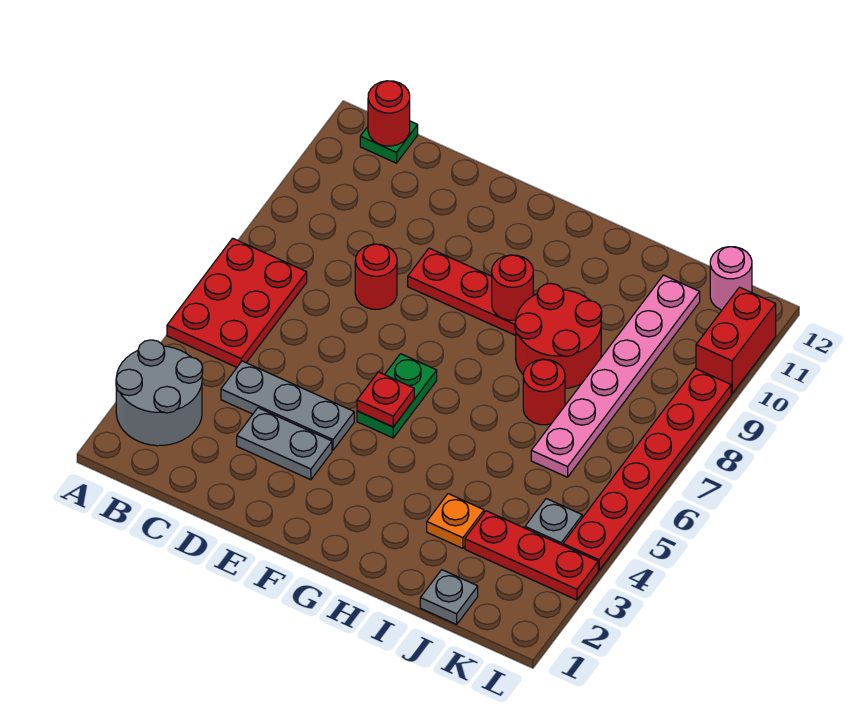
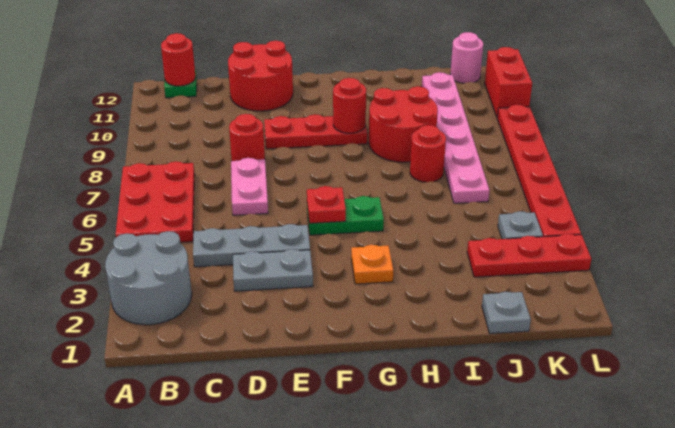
none -> pink 1x2 plate [231,158,268,215]
none -> red 2x2 round brick [228,41,293,111]
green 1x2 plate [357,354,437,438] -> green 1x2 plate turned to [307,196,384,235]
orange 1x1 plate [427,494,484,548] -> orange 1x1 plate moved to [351,245,393,284]

